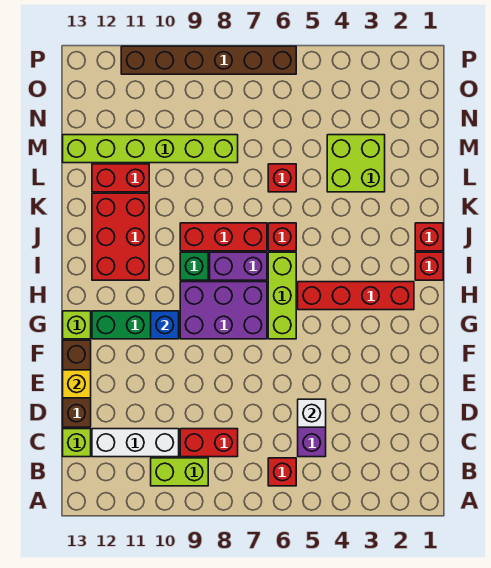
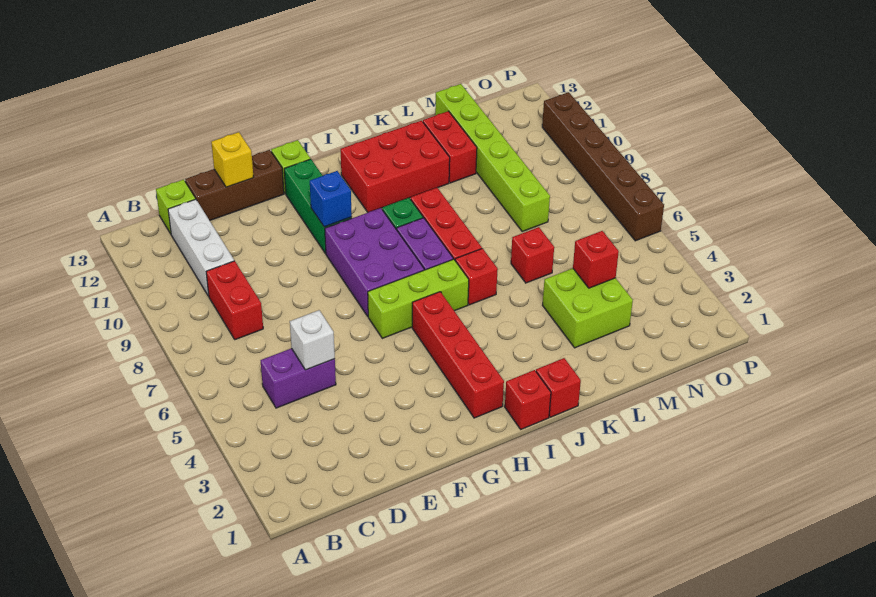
red 1x1 brick [268,458,296,486] -> red 1x1 brick moved to [573,231,619,288]
lime 1x2 brick [151,458,208,486] -> none

